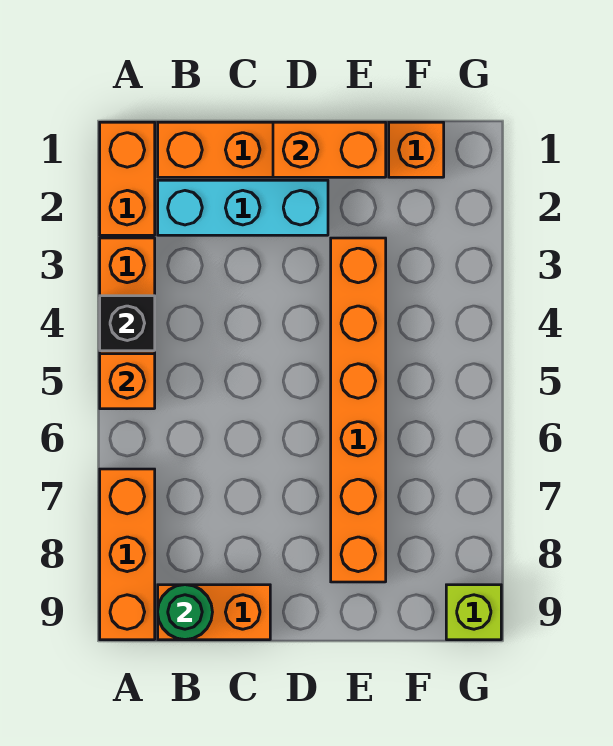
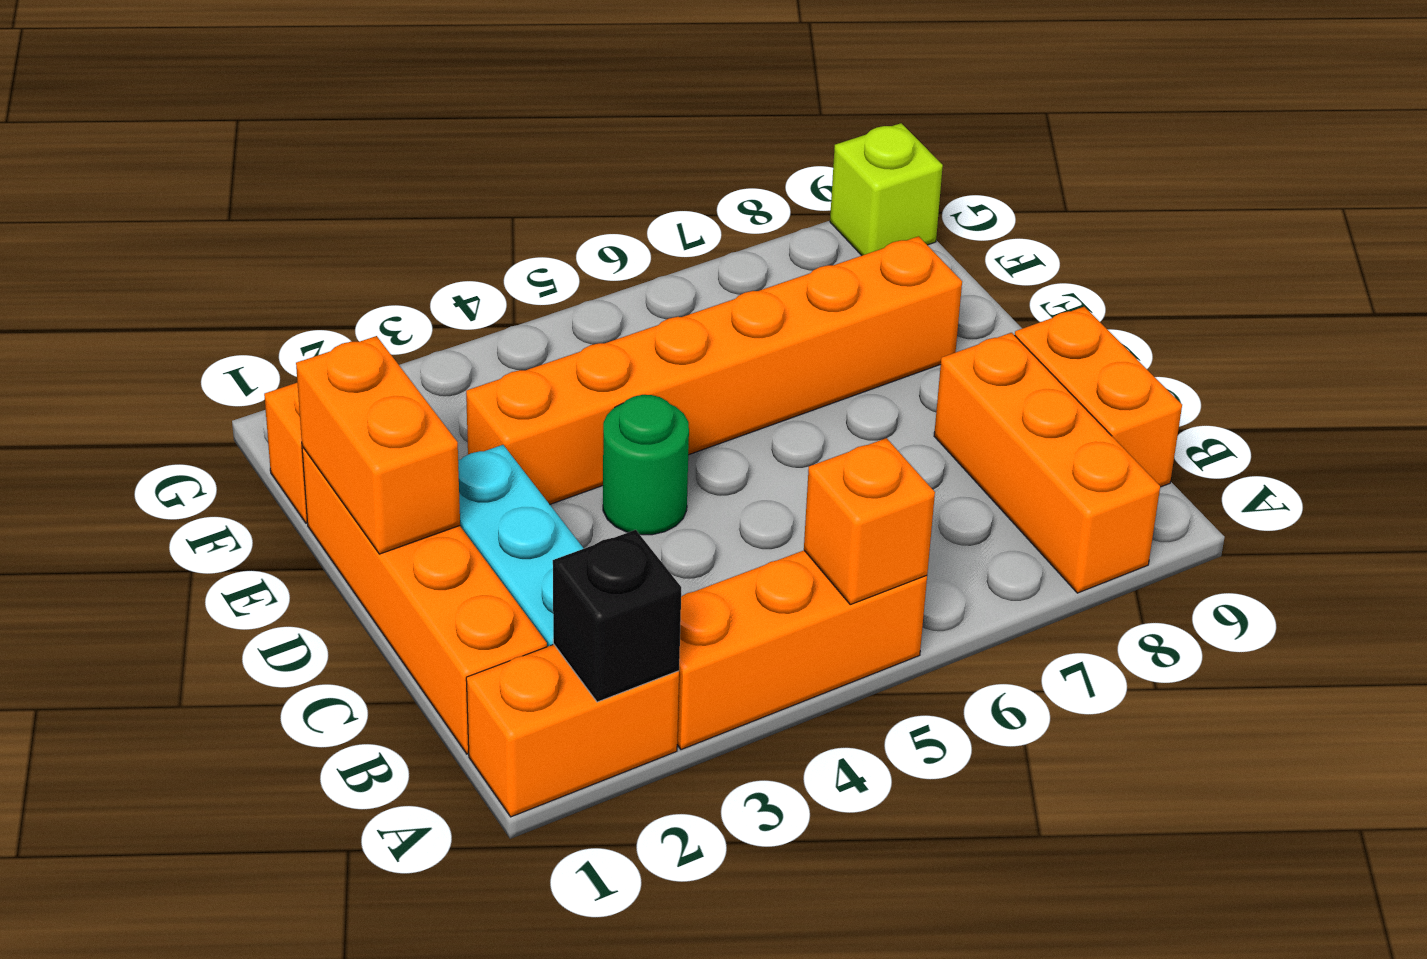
black 1x1 brick [100,296,155,351] -> black 1x1 brick moved to [553,530,681,702]
orange 1x3 brick [100,469,155,640] -> orange 1x3 brick turned to [934,333,1160,593]
green 1x1 round brick [158,585,212,640] -> green 1x1 round brick moved to [603,395,689,535]

